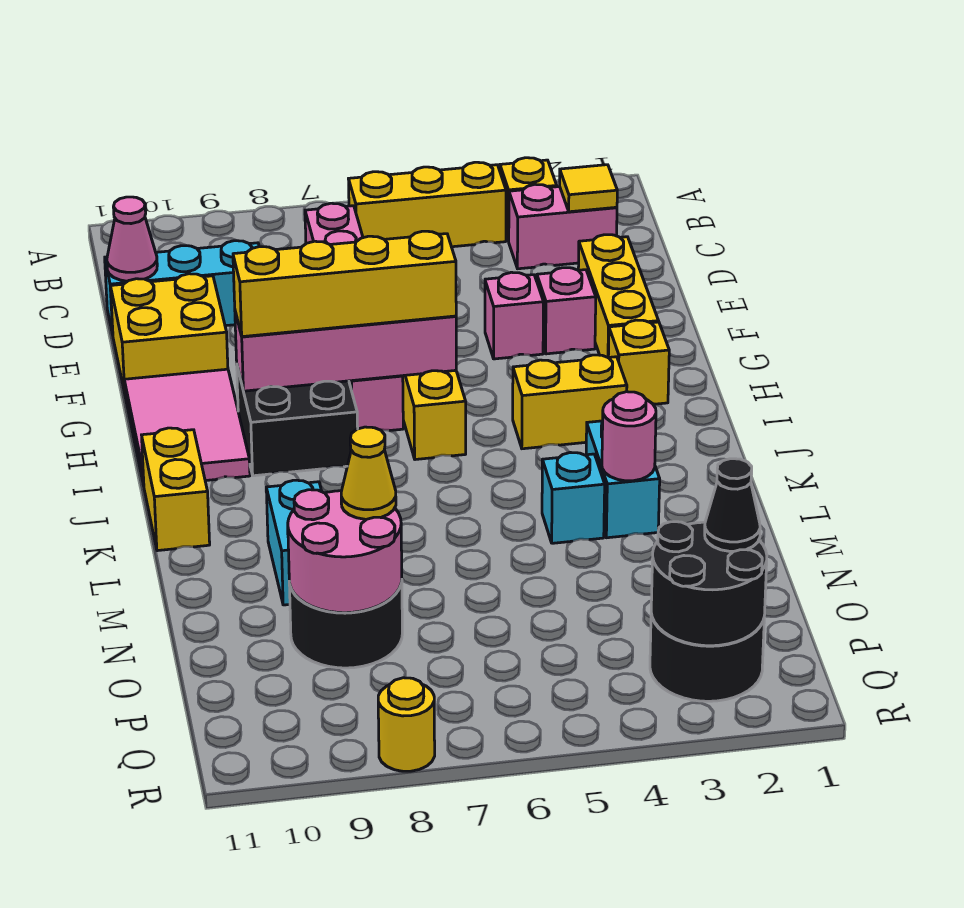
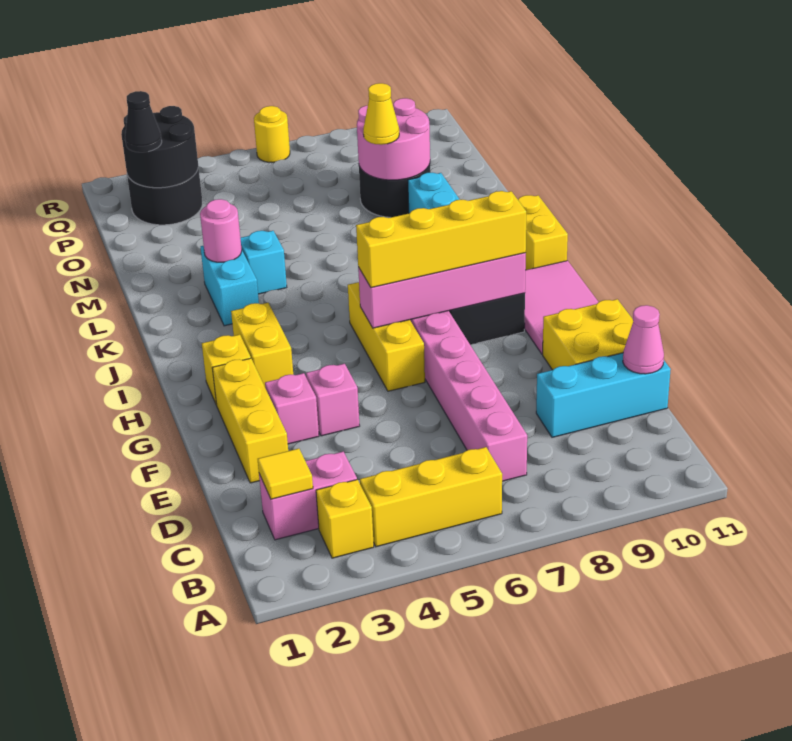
yellow 1x2 brick [513,355,627,449] -> yellow 1x2 brick turned to [231,303,293,386]
yellow 1x1 round brick [378,678,435,771] -> yellow 1x1 round brick moved to [254,106,290,163]

